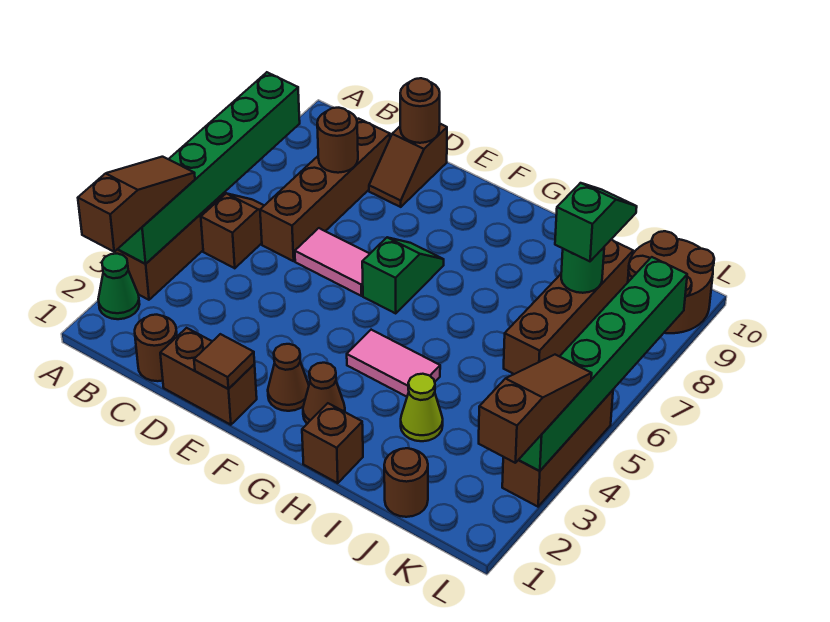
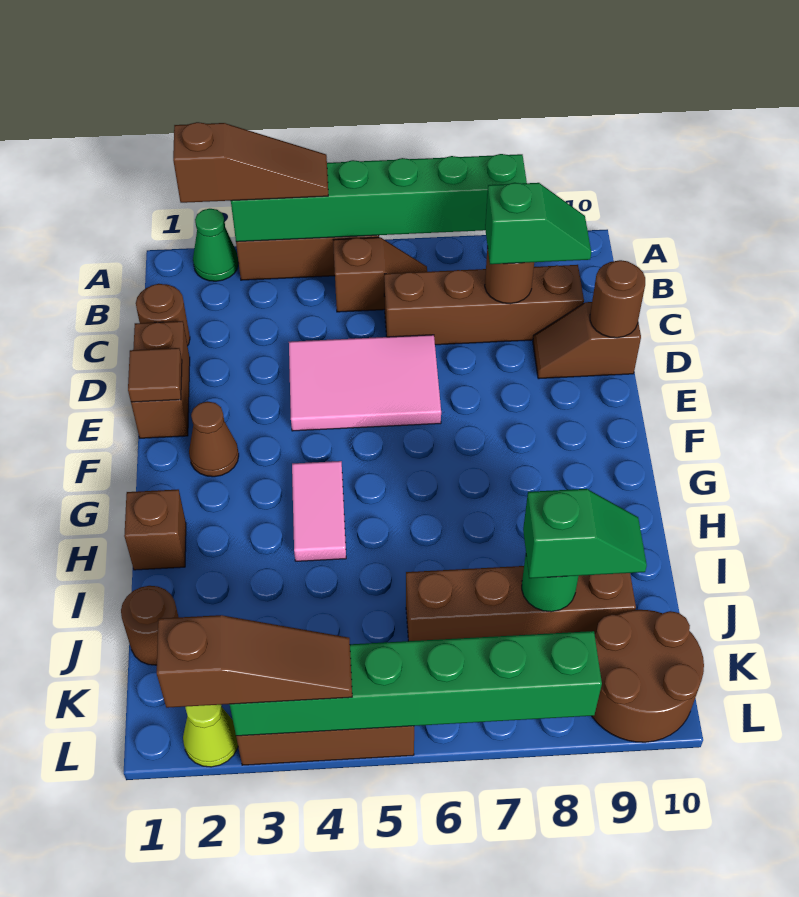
pink 1x2 tile [295,228,370,296] -> pink 2x3 tile [289,335,441,431]
green 1x2 slope [362,238,444,314] -> green 1x2 slope moved to [485,183,591,264]
brown 1x1 cone [303,363,345,424] -> none
lime 1x1 cone [401,374,443,441] -> lime 1x1 cone moved to [183,705,238,767]

